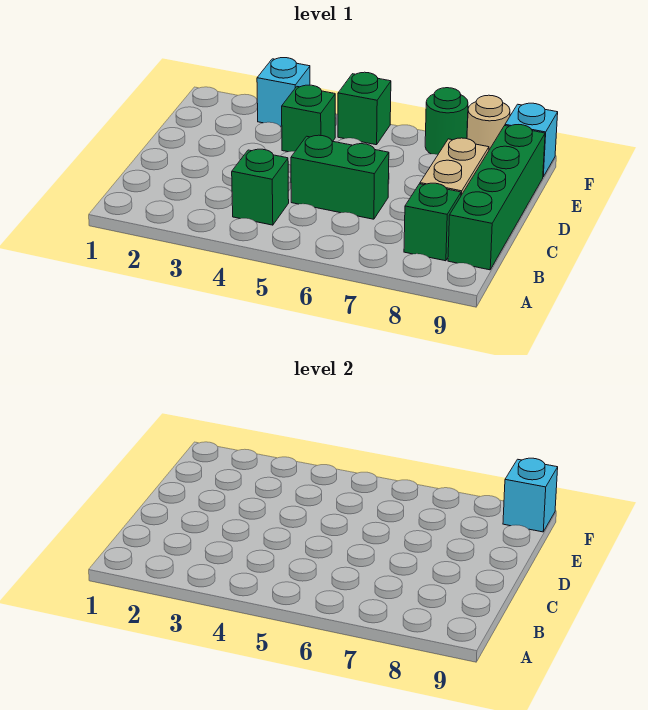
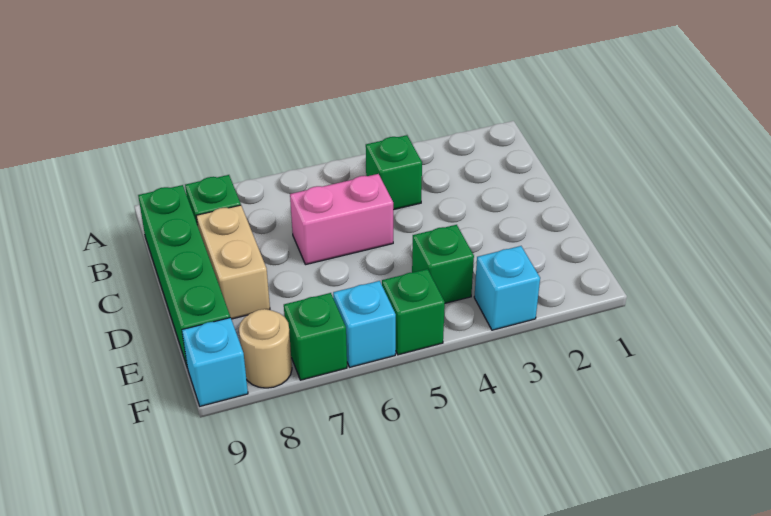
green 1x2 brick [291,135,389,219] -> pink 1x2 brick [290,174,393,265]
green 1x1 round brick [425,88,468,155] -> green 1x1 brick [284,293,347,380]
cyan 1x1 brick [503,458,558,532] -> cyan 1x1 brick moved to [333,281,396,367]

